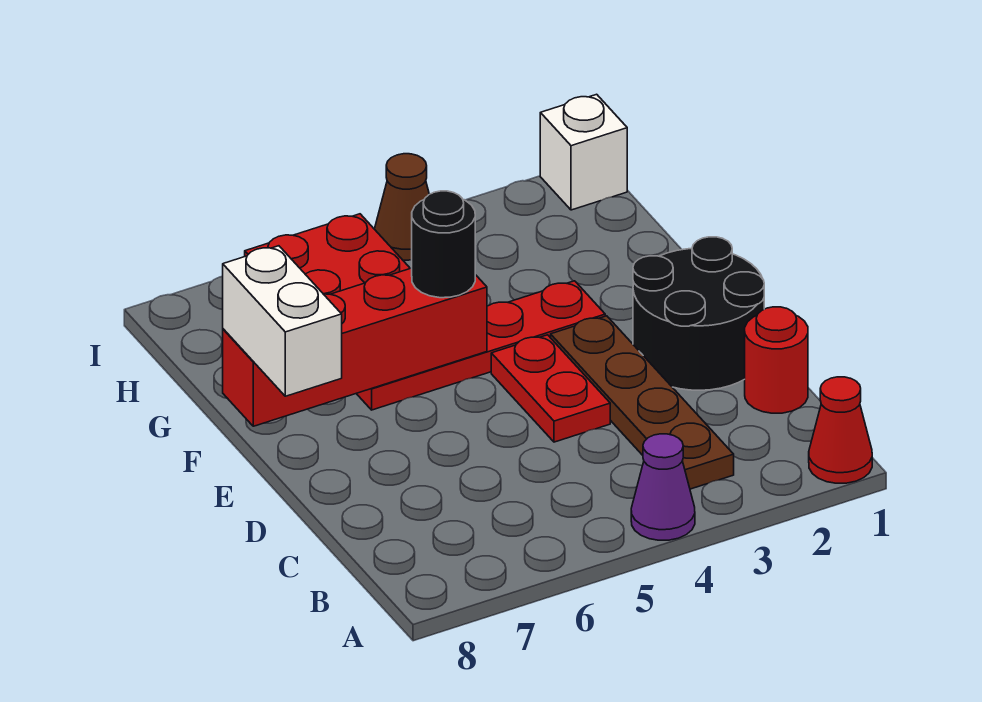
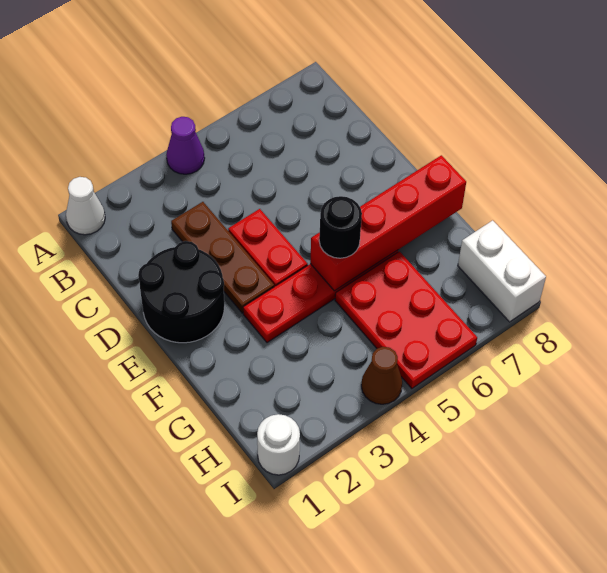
red 1x1 cone [809,377,872,483] -> white 1x1 cone [66,177,105,235]
brown 1x4 plate [551,316,734,489] -> brown 1x3 plate [171,202,274,313]
red 1x1 round brick [745,307,808,413] -> none
white 1x2 brick [223,246,342,396] -> white 1x2 brick moved to [458,220,546,322]
white 1x1 brick [540,94,627,210] -> white 1x1 round brick [257,414,300,475]

